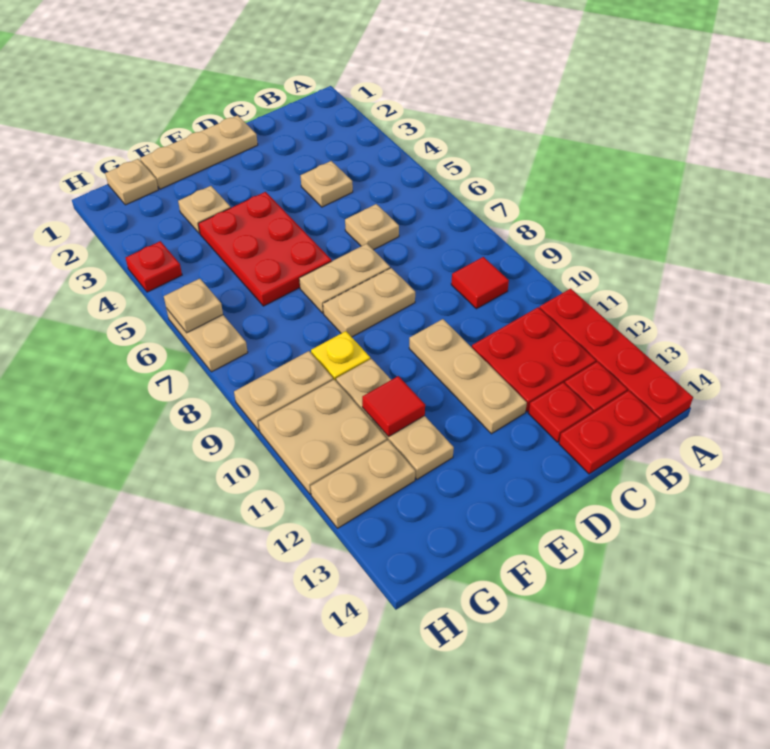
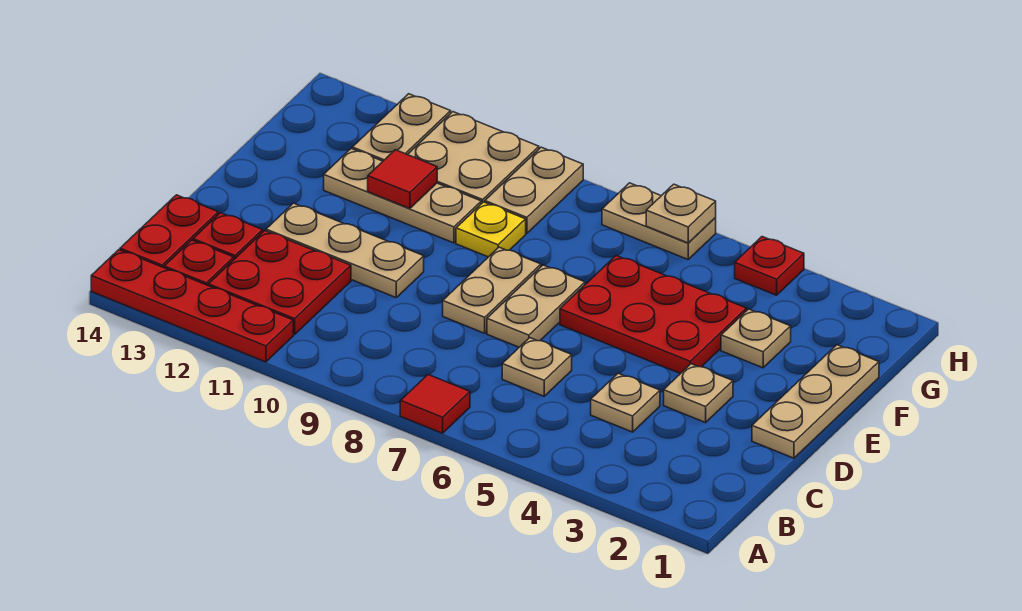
red 1x1 tile [451,257,509,309] -> red 1x1 tile moved to [400,375,470,433]
tan 1x1 plate [105,159,158,205] -> tan 1x1 plate moved to [664,364,733,423]

